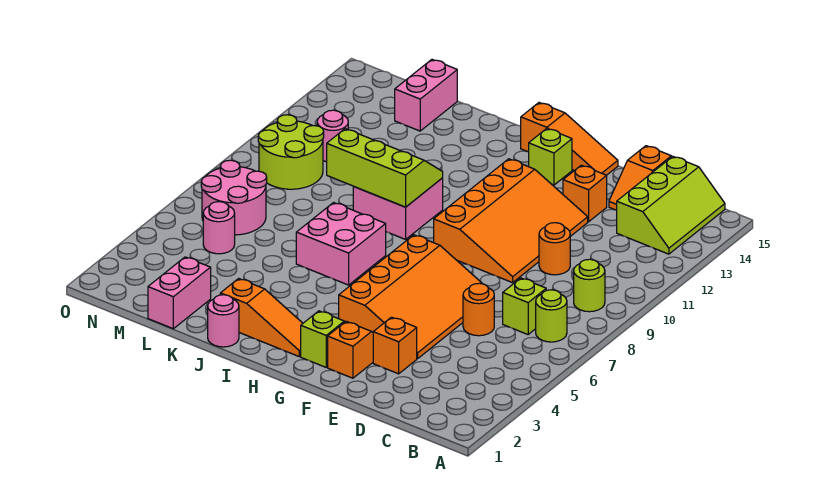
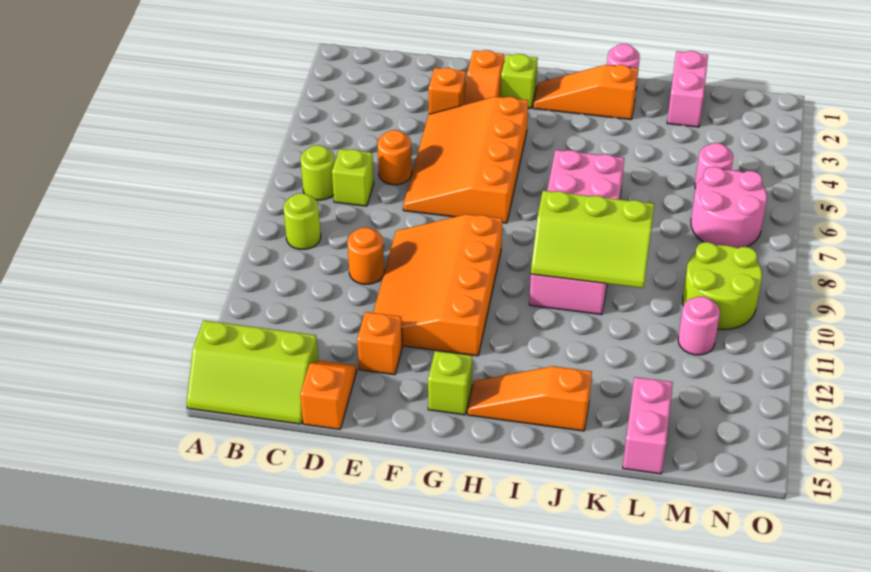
lime 2x3 slope [617,156,725,254] -> lime 2x3 slope turned to [186,321,318,424]
orange 1x3 slope [521,103,618,175] -> orange 1x3 slope moved to [468,366,592,431]

